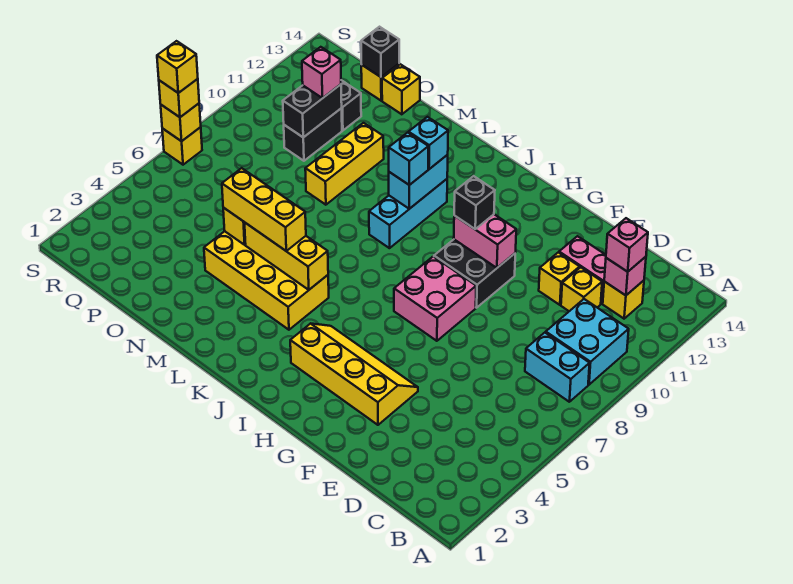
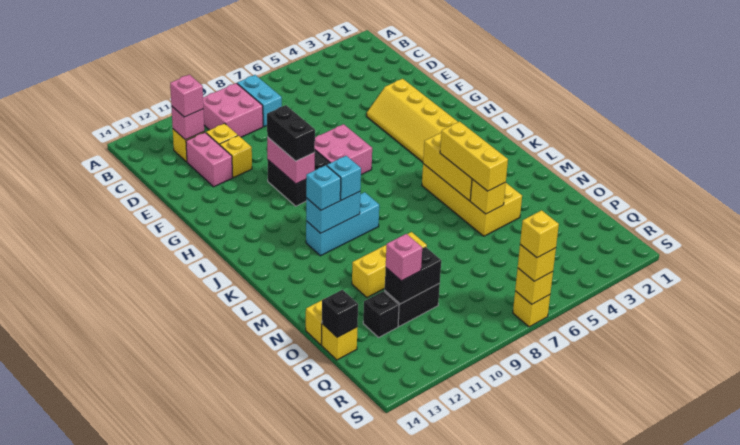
cyan 2x2 brick [546,299,629,385] -> pink 2x2 brick [203,83,263,137]
black 1x1 brick [454,176,495,229] -> black 1x2 brick [267,105,315,161]

